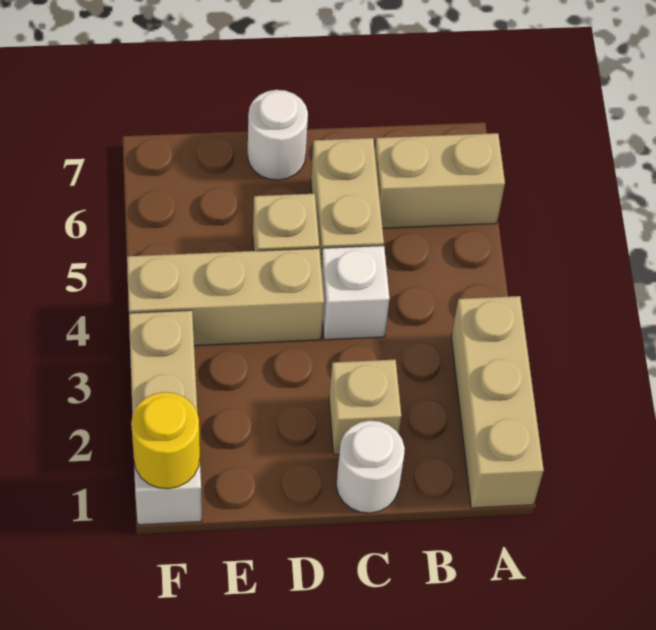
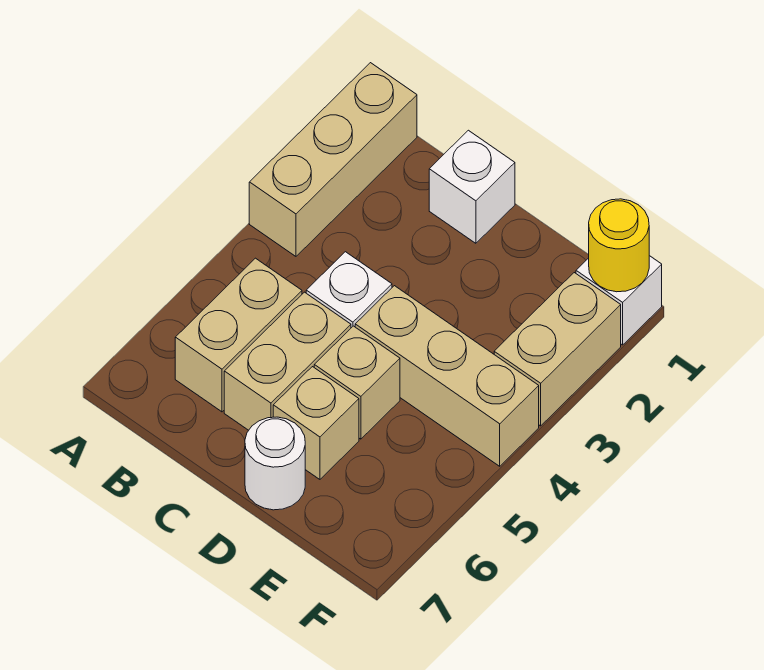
tan 1x2 brick [375,133,505,228] -> tan 1x2 brick turned to [175,258,302,412]
white 1x1 round brick [336,421,405,513] -> white 1x1 brick [429,130,515,243]
tan 1x1 brick [329,360,401,455] -> tan 1x1 brick moved to [273,367,359,479]

